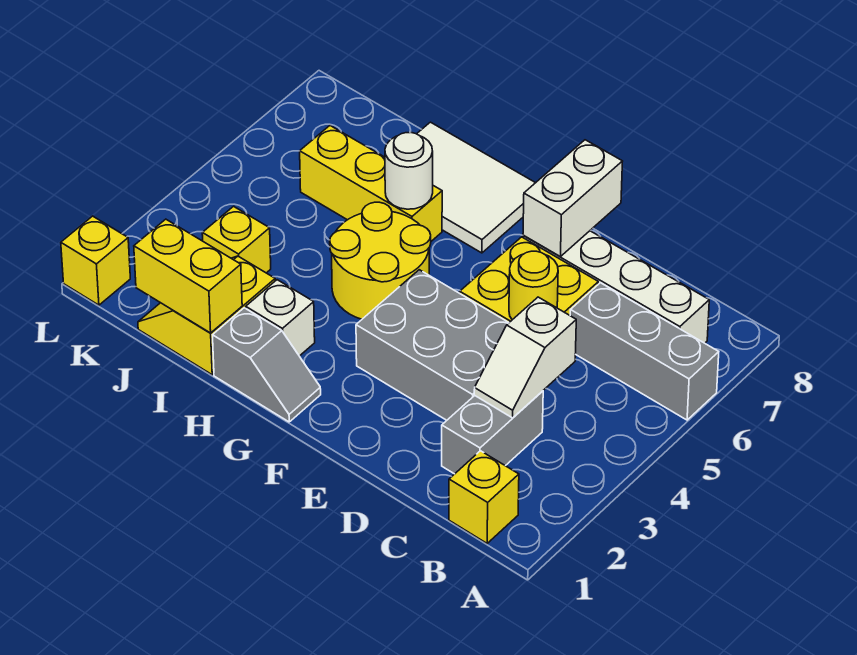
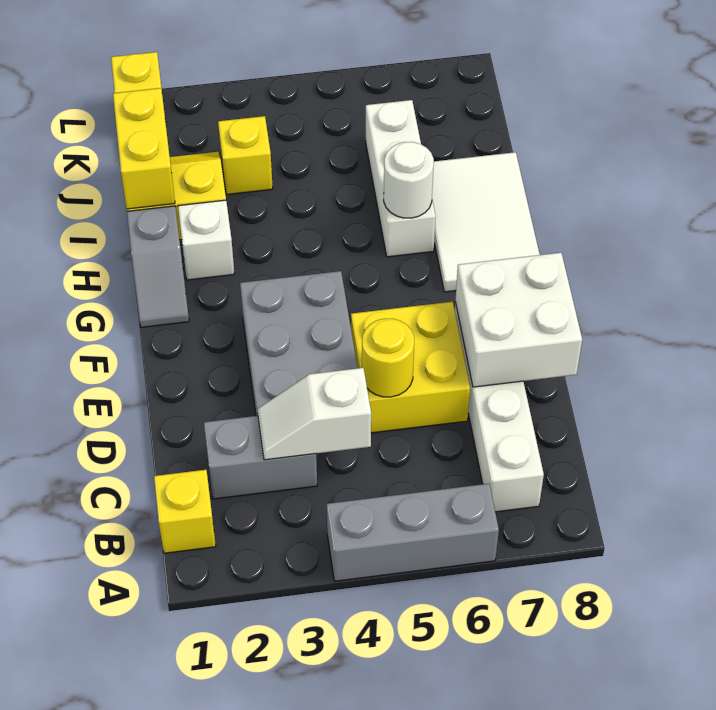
grey 1x3 brick [570,283,719,420] -> grey 1x3 brick turned to [327,484,499,581]
white 1x2 brick [523,140,623,256] -> white 2x2 brick [455,253,582,387]
yellow 2x2 round brick [330,202,431,319] -> none
yellow 1x3 brick [300,126,442,241] -> white 1x3 brick [366,100,436,257]

